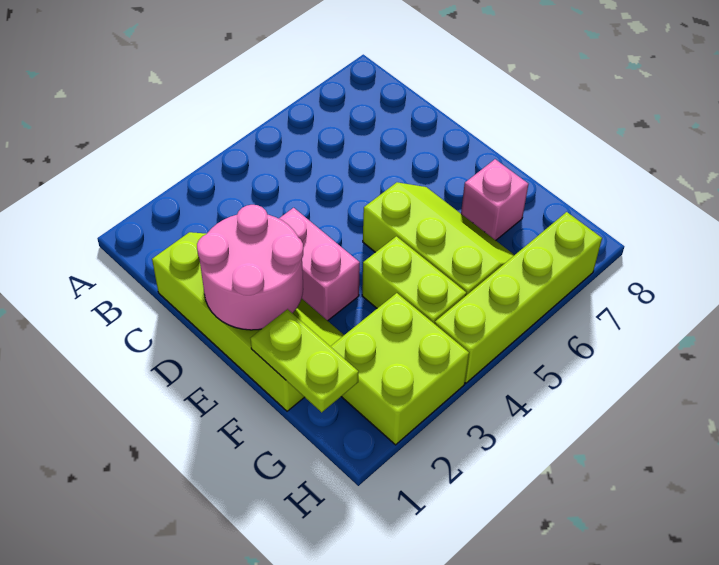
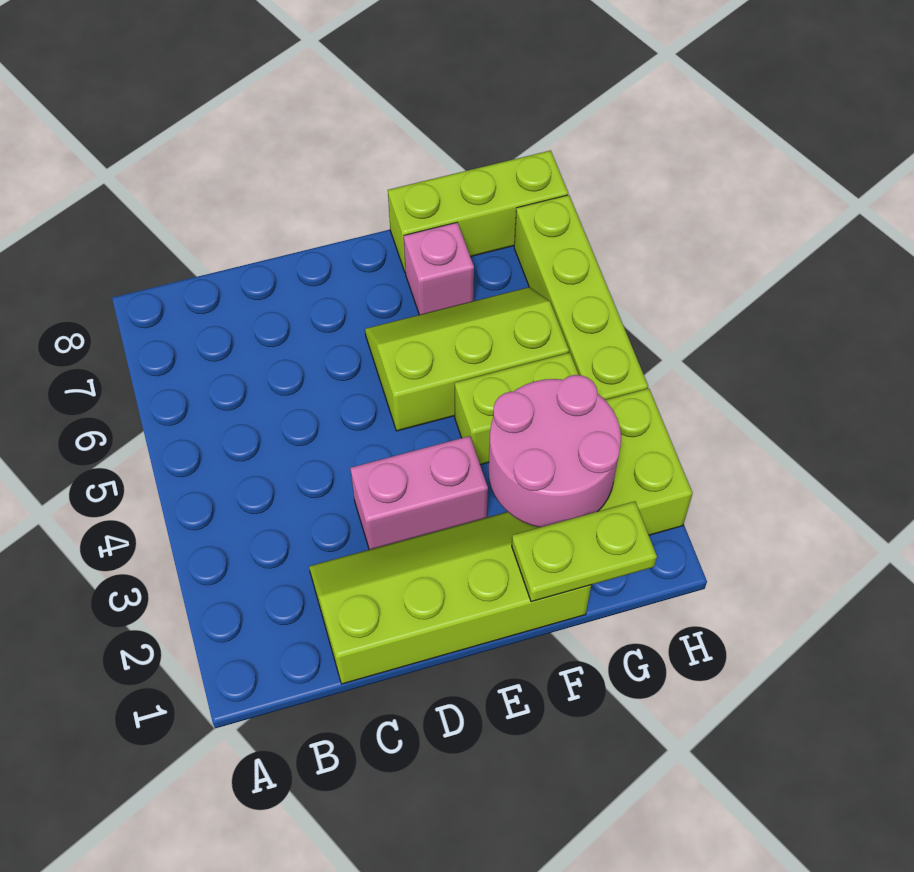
pink 2x2 round brick [197,205,303,330] -> pink 2x2 round brick moved to [489,375,621,527]
none -> lime 1x3 brick [388,150,568,273]

